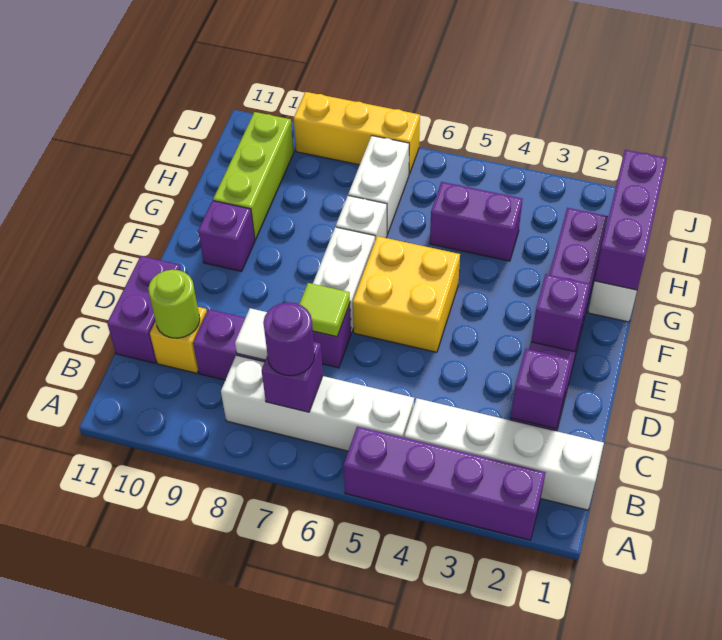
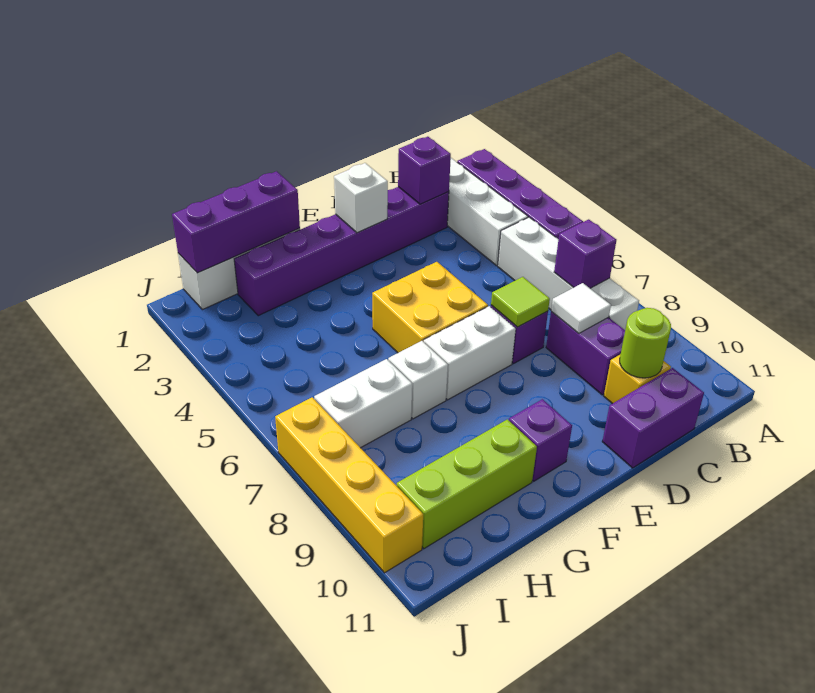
purple 1x1 round brick [263,302,315,376] -> none
purple 1x1 brick [531,274,590,352] -> white 1x1 brick [334,163,388,233]
purple 1x2 brick [430,182,523,261] -> none
yellow 1x3 brick [294,92,420,174] -> yellow 1x4 brick [275,397,423,573]

